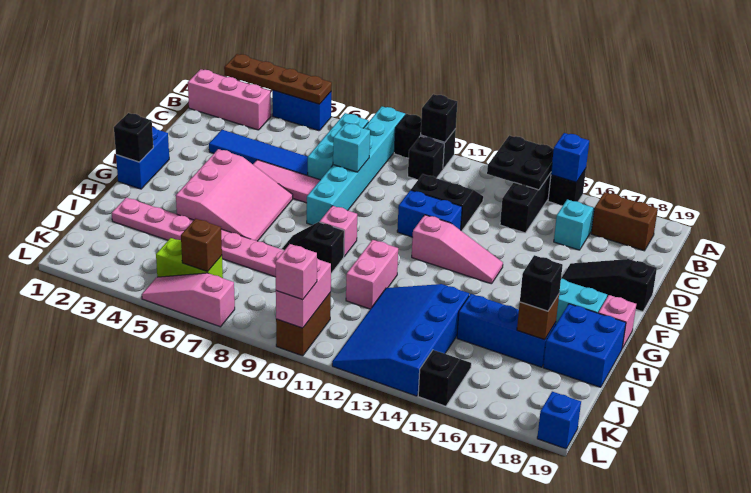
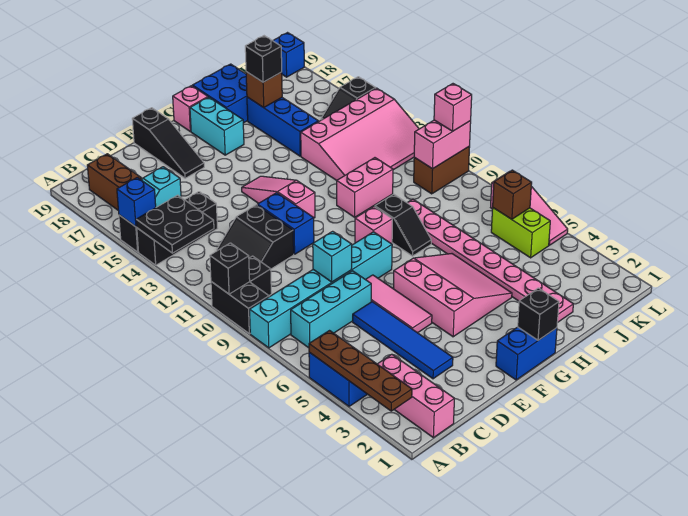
pink 3x3 slope [176,149,293,241] -> pink 3x3 slope turned to [394,254,512,337]
blue 3x4 slope [332,284,469,396] -> pink 3x4 slope [301,88,419,180]

